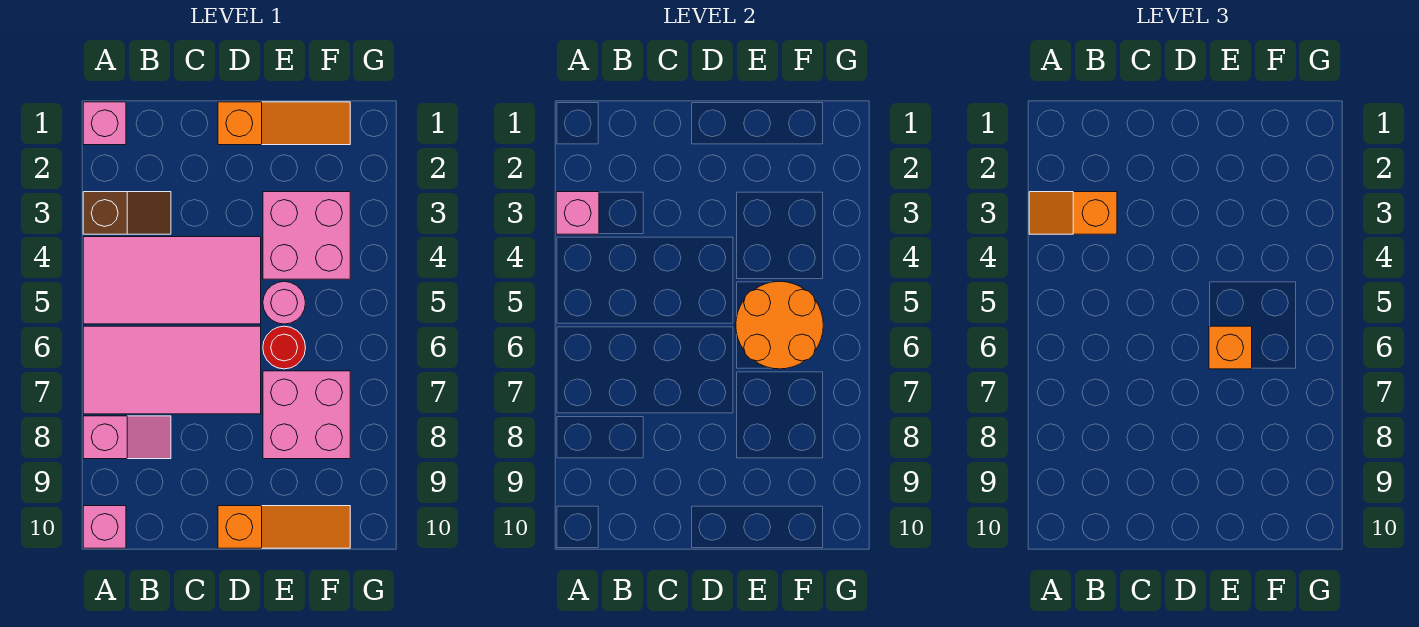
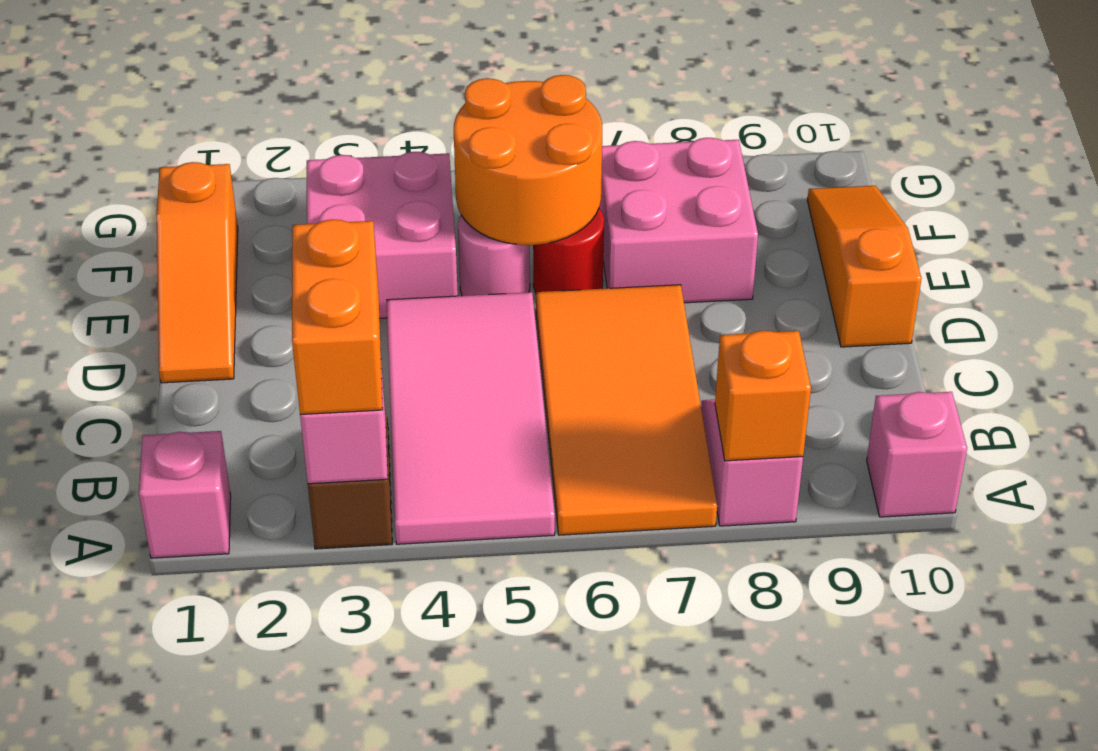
orange 1x2 slope [1029,192,1117,234] -> orange 1x2 brick [292,219,383,414]
pink 2x4 tile [83,326,261,414] -> orange 2x4 tile [536,285,717,535]
orange 1x3 slope [218,102,350,145] -> orange 1x3 slope turned to [157,162,238,383]
orange 1x1 brick [1209,326,1252,369] -> orange 1x1 brick moved to [715,331,811,461]

